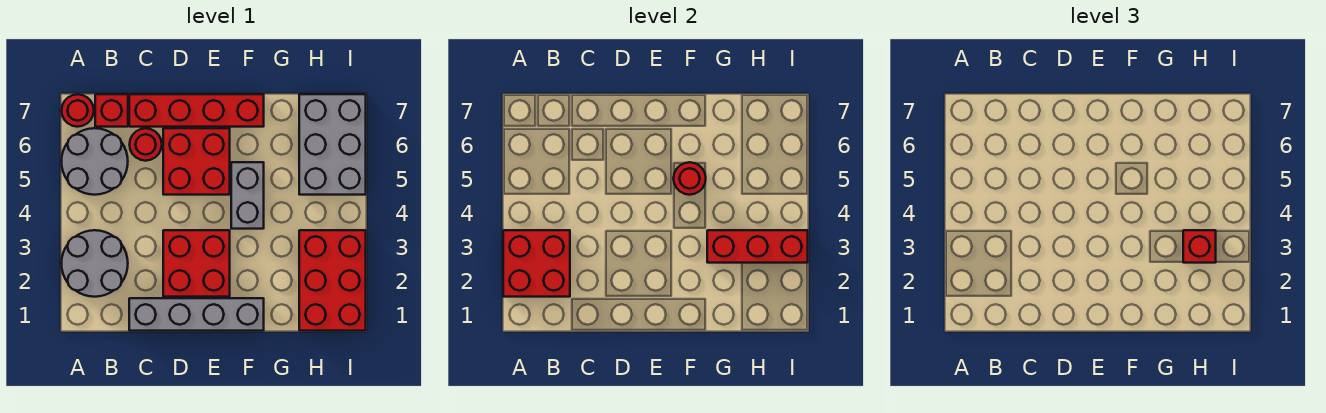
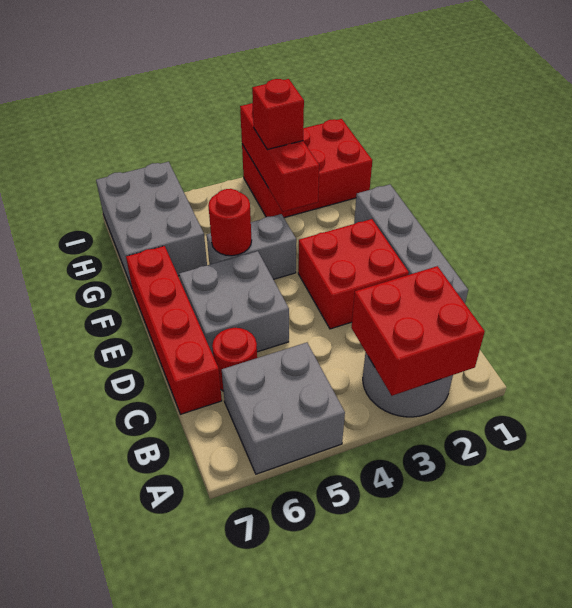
grey 2x2 round brick [61,128,128,195] -> grey 2x2 brick [222,343,345,474]
red 1x1 round brick [62,94,94,127] -> none
red 1x1 brick [95,94,128,127] -> none
red 2x2 brick [163,128,230,195] -> grey 2x2 brick [179,251,289,354]
grey 2x3 brick [299,94,366,195] -> grey 2x3 brick turned to [96,162,207,287]

